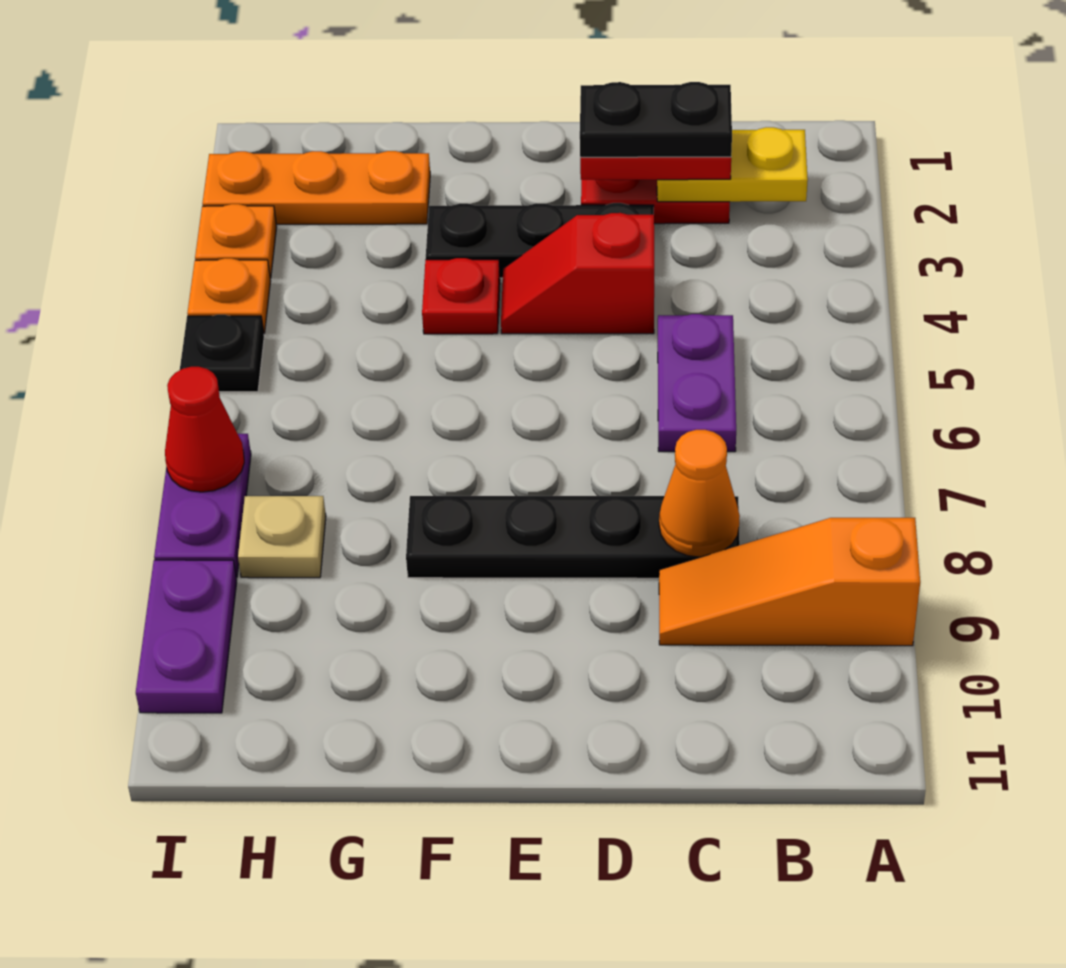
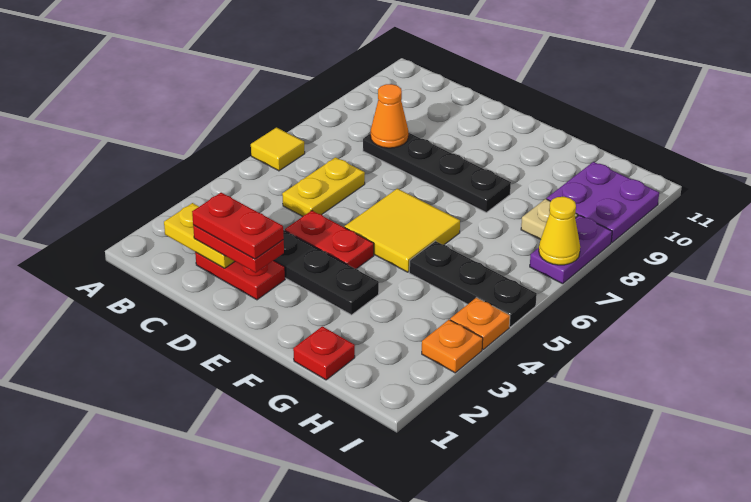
none -> yellow 1x1 tile [251,128,305,171]
orange 1x3 slope [659,518,920,646] -> none
black 1x2 plate [580,82,732,157] -> red 1x2 plate [192,193,284,259]
purple 1x2 plate [658,314,736,452] -> yellow 1x2 plate [282,157,365,217]
red 1x2 slope [501,213,654,334] -> red 1x2 plate [285,211,374,269]
none -> yellow 2x2 tile [345,189,460,272]
red 1x1 plate [422,258,500,334] -> red 1x1 plate moved to [293,326,355,380]
orange 1x3 plate [202,151,430,224] -> none
black 1x1 plate [180,315,264,392] -> black 1x3 plate [409,241,537,327]
red 1x1 cone [165,367,244,492] -> yellow 1x1 cone [539,197,580,265]
purple 1x2 plate [136,560,237,713] -> purple 2x2 plate [547,162,659,243]

